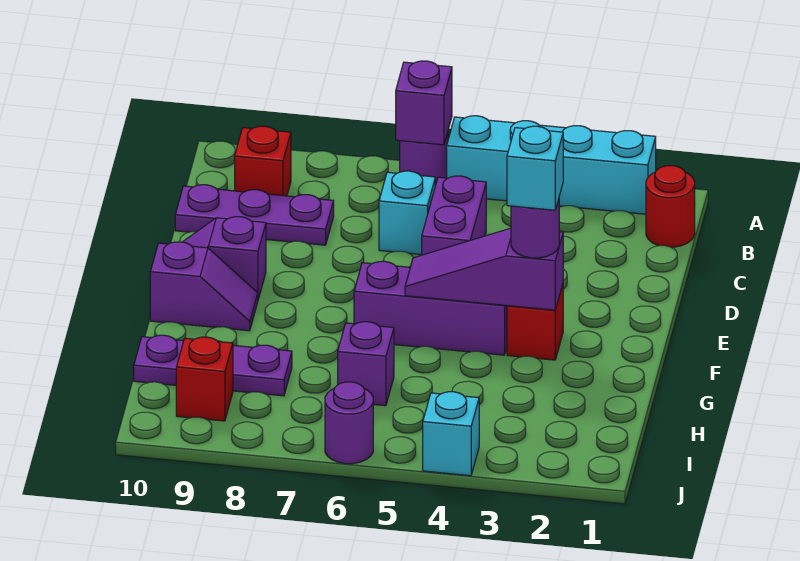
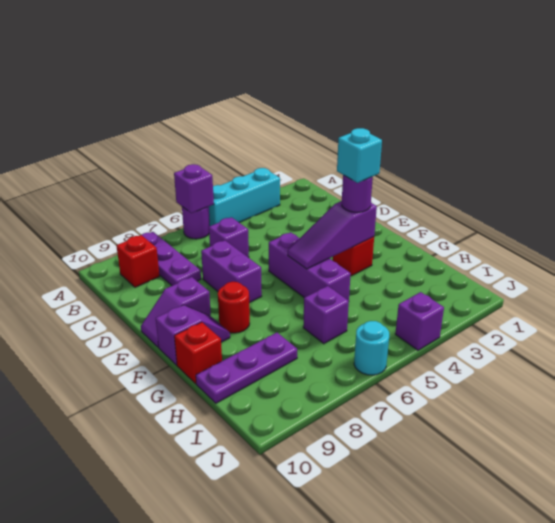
cyan 1x4 brick [447,116,656,214] -> cyan 1x3 brick [209,168,280,226]
red 1x1 round brick [646,166,695,247] -> red 1x1 round brick moved to [218,282,250,333]
purple 1x2 brick [422,176,486,255] -> purple 1x2 brick moved to [201,240,262,303]
cyan 1x1 brick [379,171,435,255] -> purple 1x1 brick [209,217,249,258]
purple 1x3 plate [175,185,334,245] -> purple 1x3 plate turned to [142,232,201,286]
purple 1x3 brick [354,261,507,355] -> purple 1x3 brick turned to [269,232,351,301]
red 1x1 brick [176,337,233,421] -> red 1x1 brick moved to [174,322,222,384]
cyan 1x1 brick [423,392,479,476] -> purple 1x1 brick [395,292,444,350]
purple 1x1 round brick [325,382,373,464] -> cyan 1x1 round brick [354,321,389,375]

